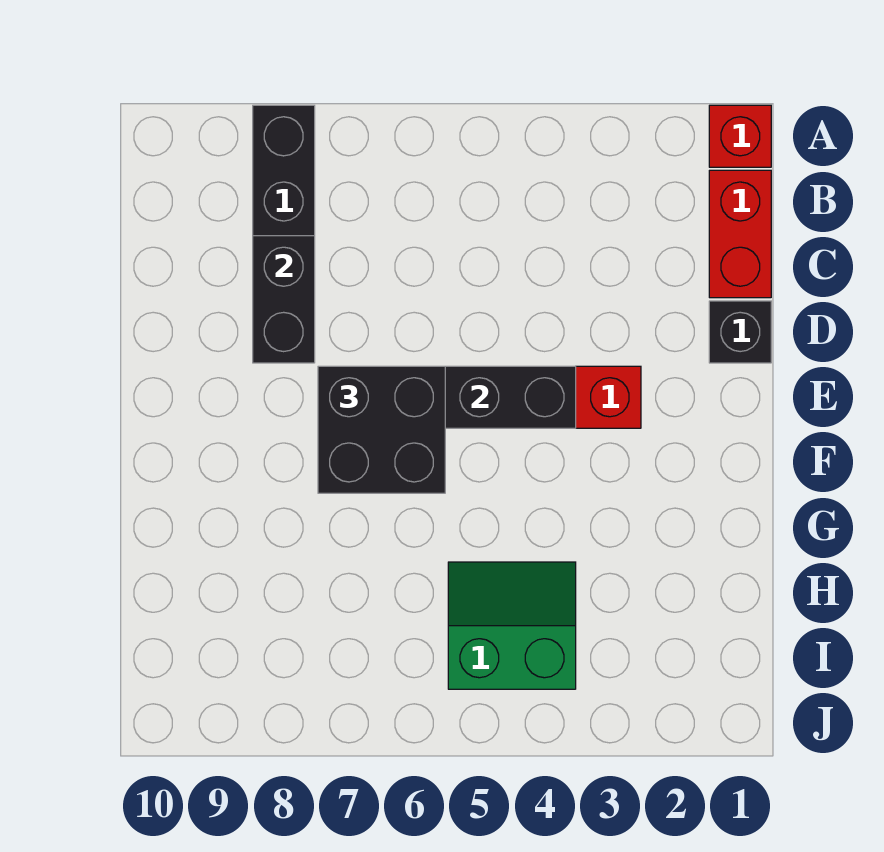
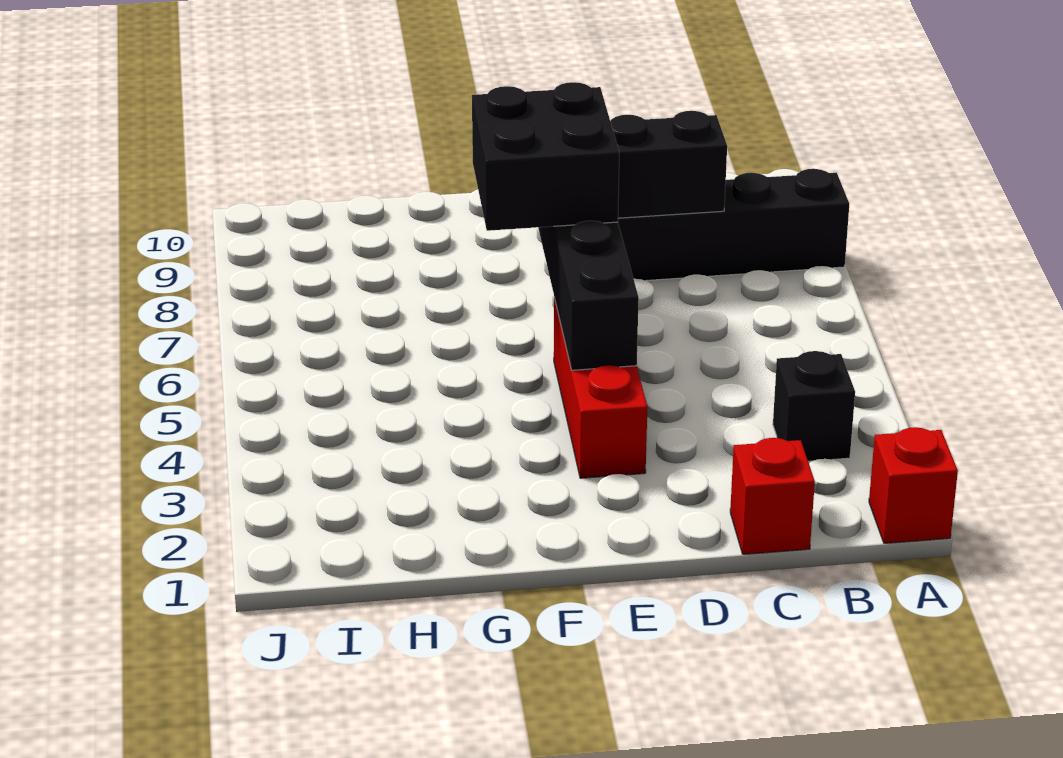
red 1x2 brick [709,170,771,298] -> red 1x1 brick [730,438,815,554]
black 1x1 brick [709,301,771,363] -> black 1x1 brick moved to [773,351,855,461]
green 2x2 slope [448,562,576,689] -> none

